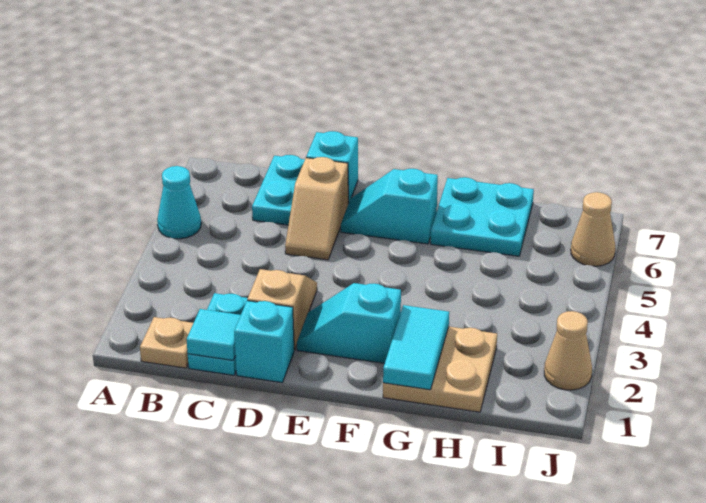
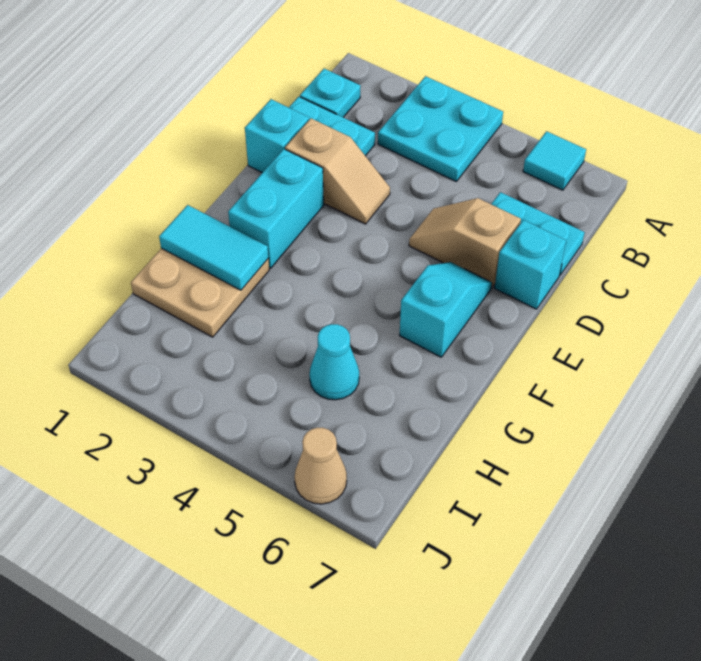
cyan 1x1 cone [157,166,201,239] -> cyan 1x1 cone moved to [309,324,359,400]
tan 1x1 plate [140,317,193,368] -> cyan 1x1 plate [300,69,360,117]
cyan 1x1 tile [187,309,241,360] -> cyan 1x1 tile moved to [523,131,586,190]
cyan 1x2 slope [297,283,401,363] -> cyan 1x2 brick [228,149,324,268]
cyan 2x2 plate [431,177,534,256] -> cyan 2x2 plate moved to [378,76,503,181]
tan 1x1 cone [544,311,592,390] -> none

